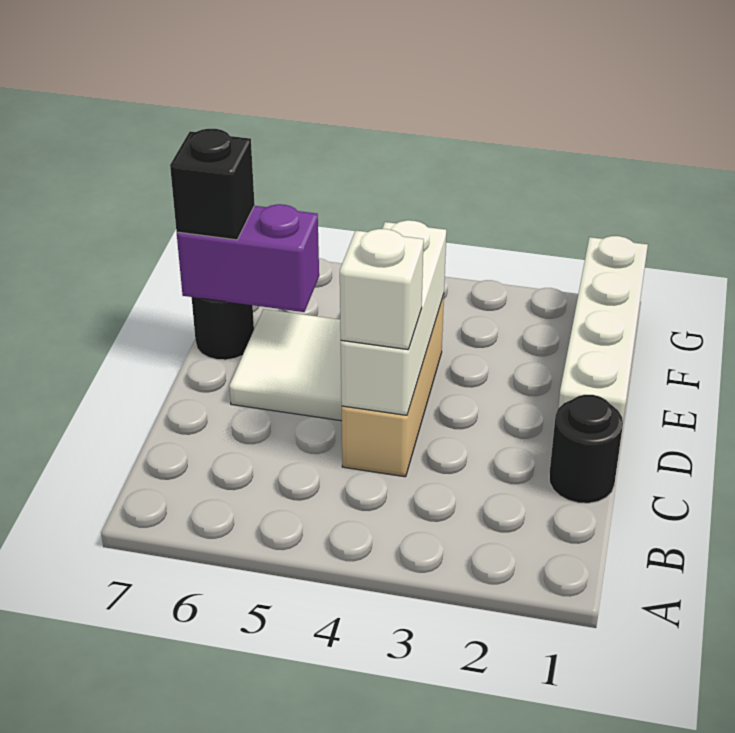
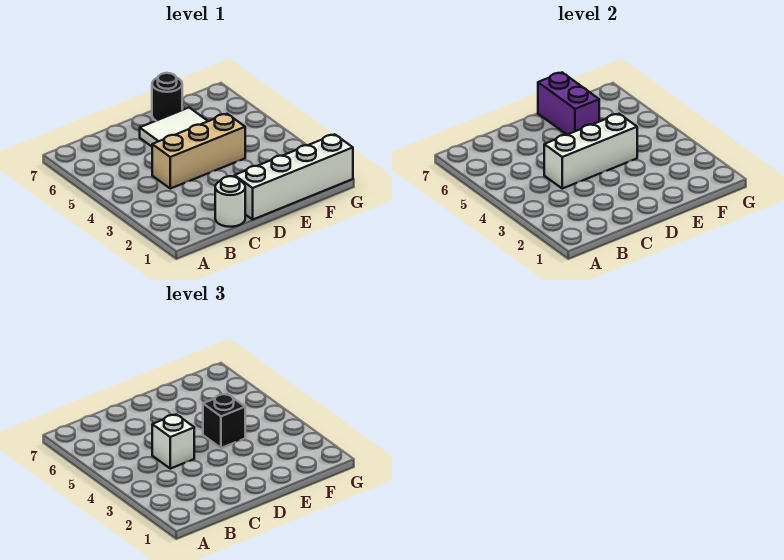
black 1x1 round brick [549,395,623,503] -> white 1x1 round brick [215,176,245,227]
black 1x1 brick [170,129,255,240] -> black 1x1 brick moved to [203,394,245,448]

